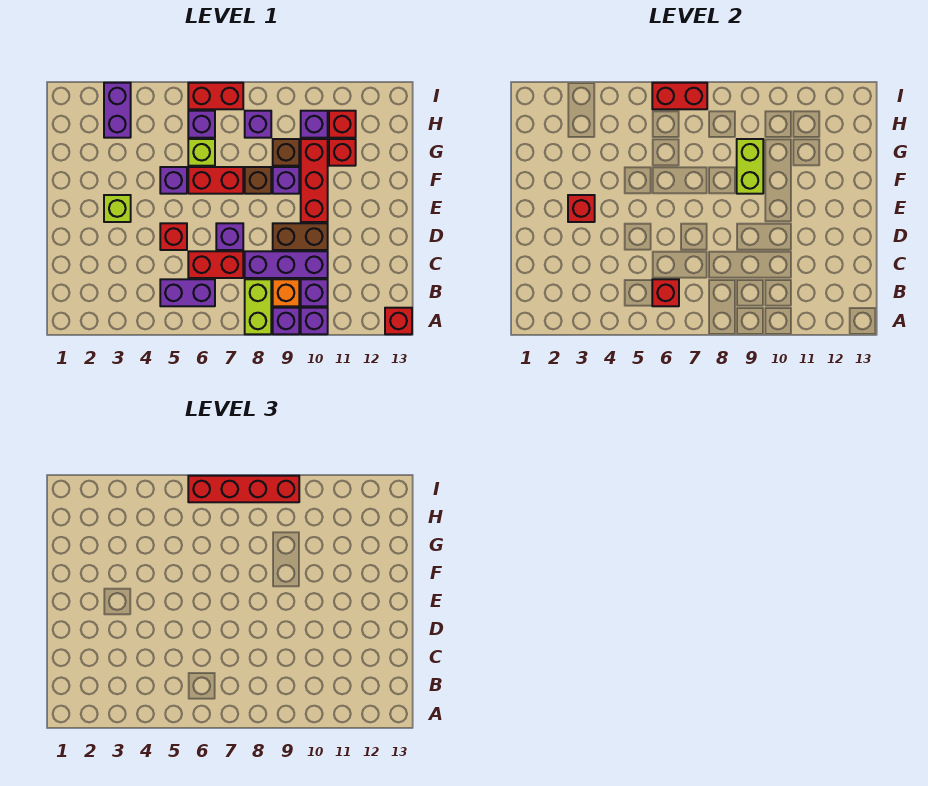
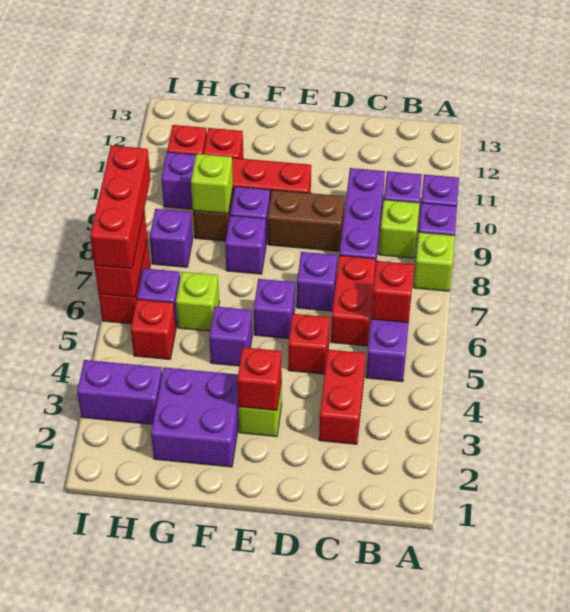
lime 1x2 brick [245,279,271,334] -> lime 1x1 brick [413,232,455,291]
red 1x1 brick [385,308,412,334] -> red 1x1 brick moved to [131,299,176,359]
orange 1x1 brick [273,279,299,306] -> lime 1x1 brick [379,200,419,258]
brown 1x2 brick [273,223,328,250] -> brown 1x2 brick turned to [268,190,345,251]
none -> purple 1x1 brick [254,279,295,339]
none -> purple 2x2 brick [151,367,239,467]
red 1x2 brick [188,167,243,194] -> red 1x2 brick moved to [319,350,366,444]
brown 1x1 brick [245,167,271,194] -> purple 1x1 brick [225,215,266,274]
lime 1x2 brick [737,139,763,194] -> lime 1x1 brick [191,154,233,213]
red 1x4 brick [188,476,299,502] -> red 1x3 brick [90,146,151,269]

